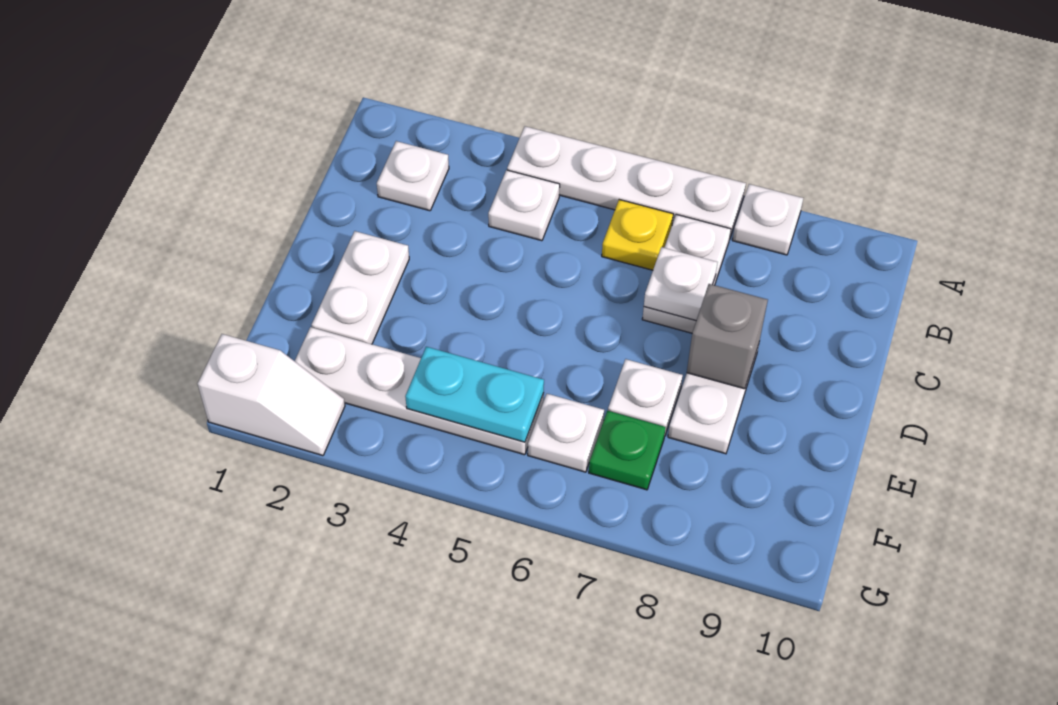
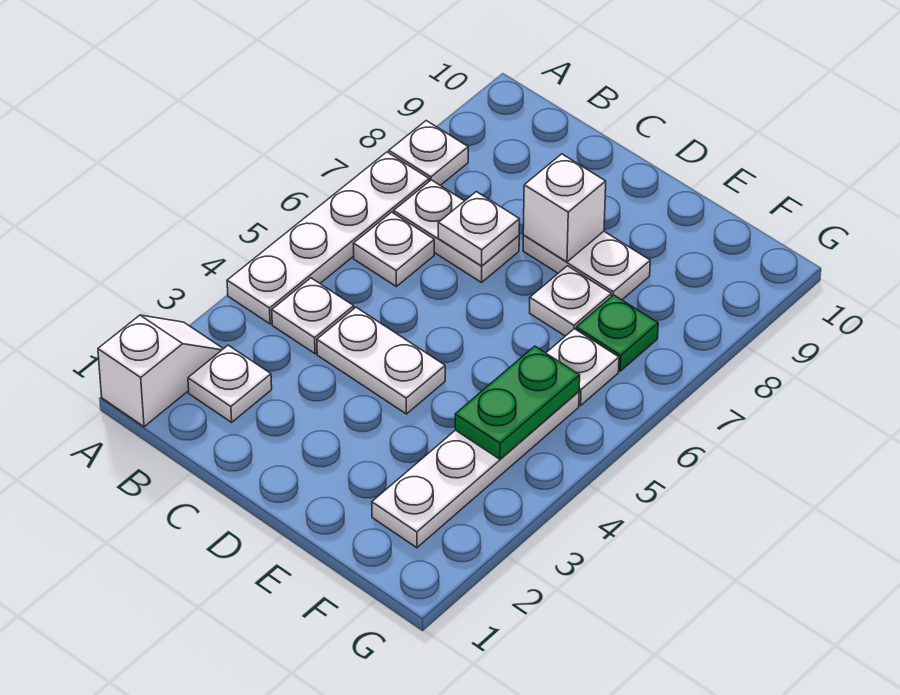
yellow 1x1 plate [602,200,673,270] -> white 1x1 plate [353,212,434,286]
white 1x2 plate [312,231,409,344] -> white 1x2 plate moved to [317,307,445,414]
grey 1x1 brick [687,284,768,389] -> white 1x1 brick [523,154,606,262]
cyan 1x2 plate [405,347,544,442] -> green 1x2 plate [455,346,580,459]
white 1x2 slope [198,334,345,456] -> white 1x2 slope moved to [98,315,223,427]

